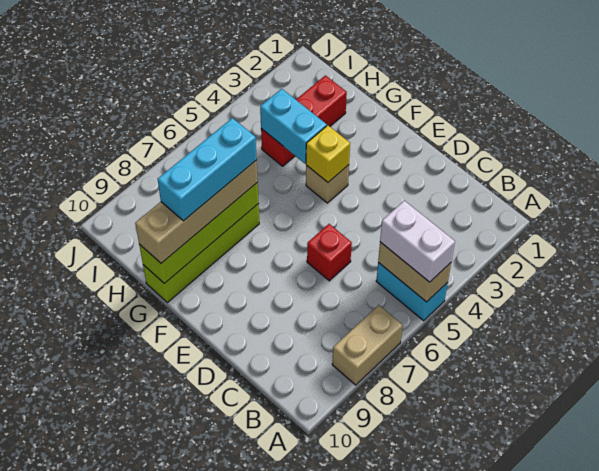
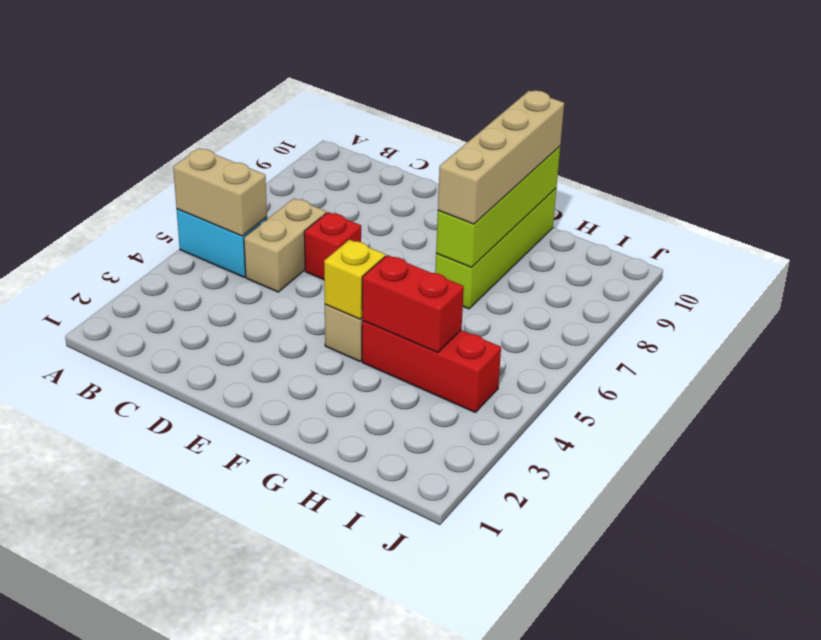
white 1x2 brick [380,201,455,282] -> none
tan 1x2 brick [332,305,403,385] -> tan 1x2 brick moved to [244,198,326,292]
cyan 1x2 brick [260,89,327,164] -> red 1x2 brick [362,255,464,353]
cyan 1x3 brick [158,118,257,221] -> none
red 1x3 brick [261,75,347,166] -> red 1x3 brick turned to [362,321,501,413]

